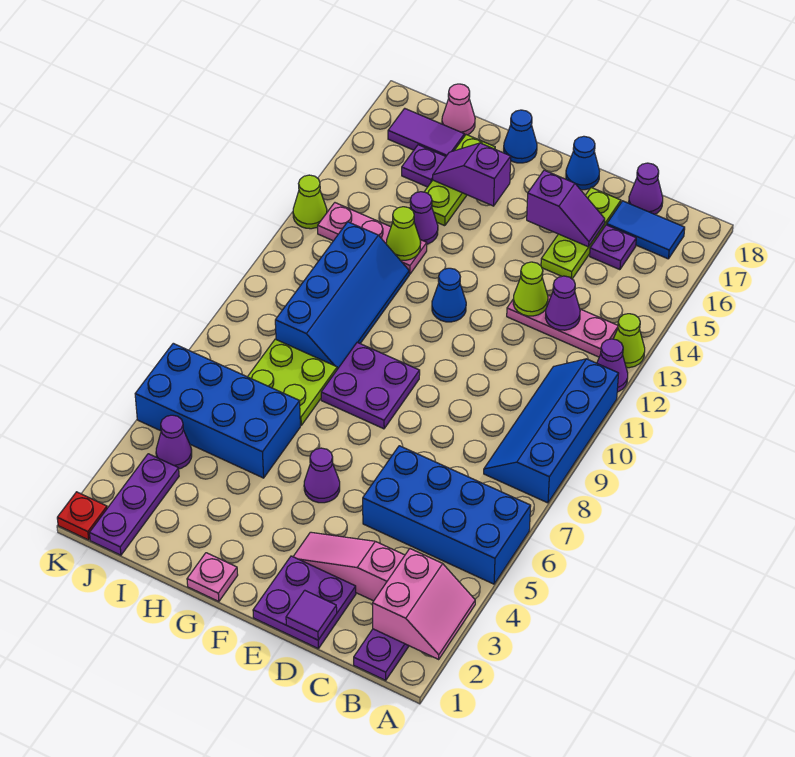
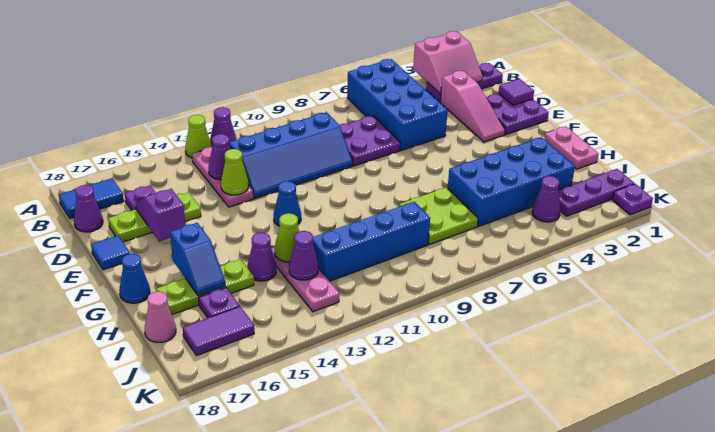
pink 2x2 slope [372,549,475,659] -> pink 2x2 slope turned to [413,31,482,94]
blue 2x4 slope [484,359,619,503] -> blue 2x4 slope moved to [229,112,353,199]
blue 1x2 tile [607,201,685,259] -> blue 1x2 tile turned to [59,178,124,219]
blue 1x1 cone [566,136,600,190] -> blue 1x1 tile [91,236,130,270]
purple 1x1 cone [304,448,340,503] -> purple 1x1 cone moved to [289,231,318,280]
purple 2x2 plate [321,342,420,429] -> purple 2x2 plate moved to [340,116,400,166]
pink 1x1 plate [187,553,238,602] -> pink 1x2 plate [544,126,598,169]
purple 1x2 slope [433,143,511,206] -> blue 1x2 slope [170,223,225,296]
blue 2x4 brick [135,343,300,478] -> blue 2x4 brick turned to [448,137,575,227]
purple 1x2 tile [388,108,464,156] -> purple 1x2 tile turned to [183,306,254,356]
red 1x1 plate [57,492,107,540] -> purple 1x1 plate [613,184,653,215]
lime 1x1 cone [293,175,327,229] -> none

